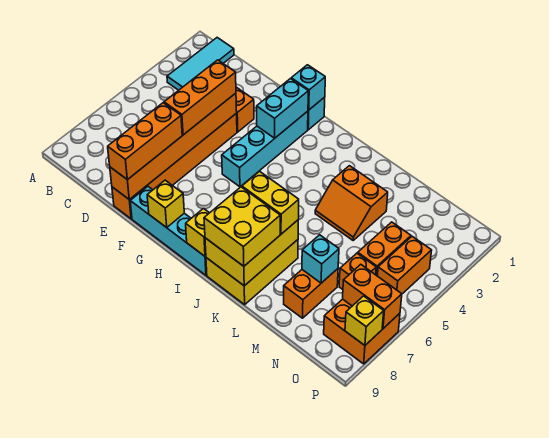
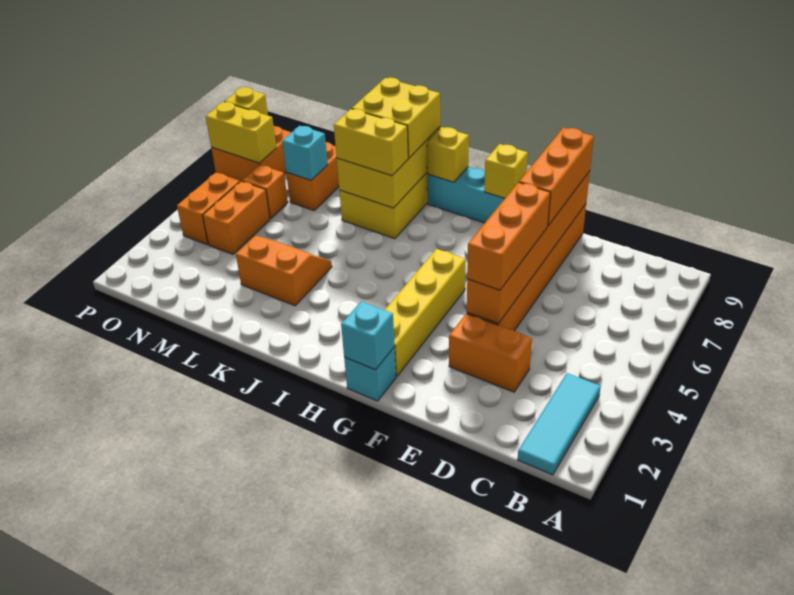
cyan 1x4 brick [222,111,308,187] -> yellow 1x4 brick [385,249,466,377]
cyan 1x2 brick [257,79,308,138] -> none
orange 1x2 brick [343,264,402,328] -> yellow 1x2 brick [206,102,276,163]

